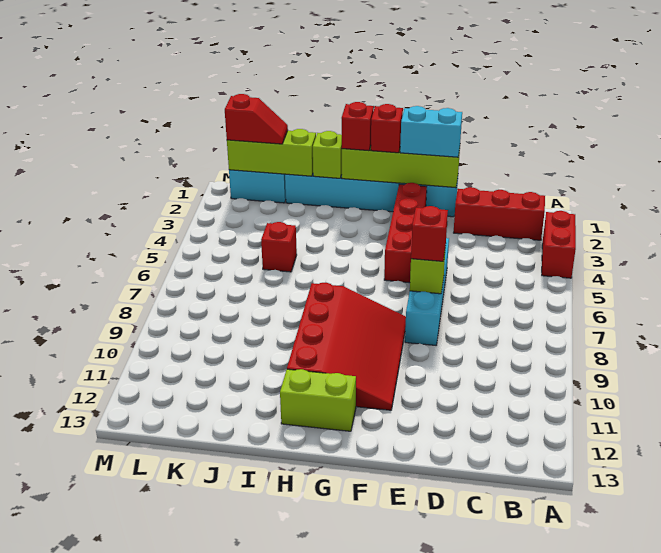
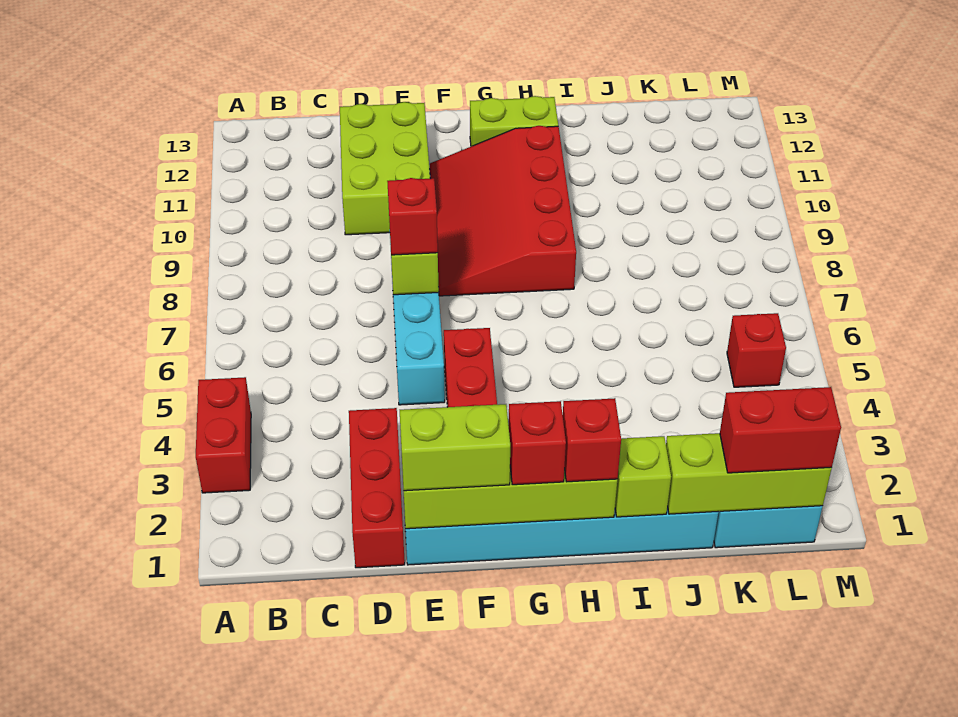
red 1x3 brick [454,187,545,240] -> red 1x3 brick turned to [349,408,405,568]
none -> lime 2x3 brick [340,102,430,235]
cyan 1x2 brick [400,106,462,157] -> lime 1x2 brick [400,404,510,491]
red 1x1 brick [261,222,297,272] -> red 1x1 brick moved to [727,313,786,387]
red 1x2 slope [225,94,288,144] -> red 1x2 brick [720,387,841,473]

